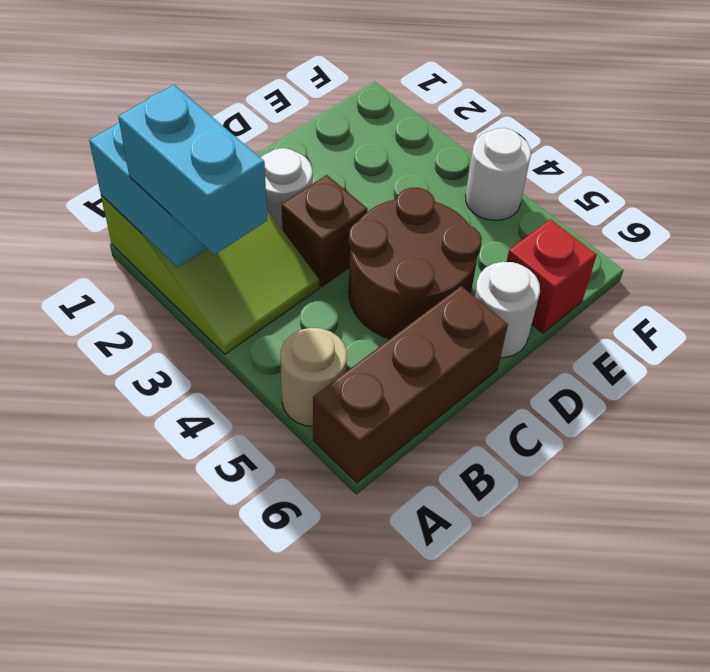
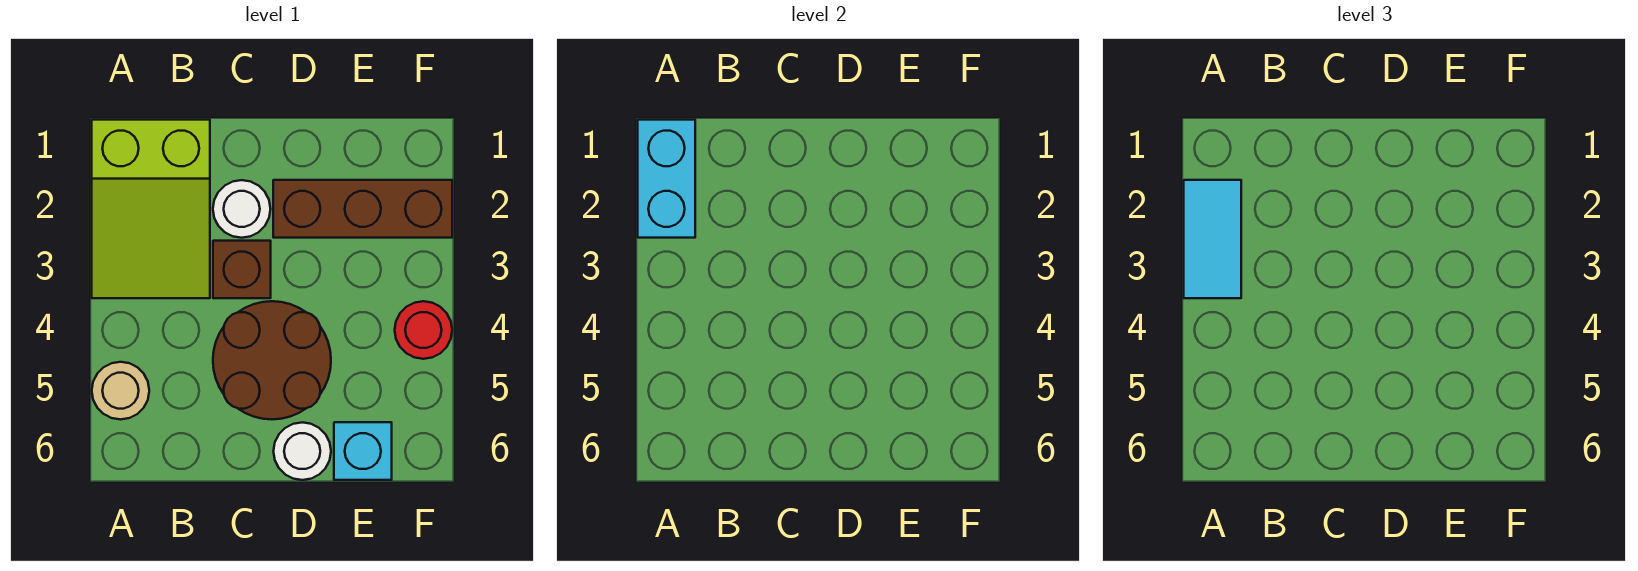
cyan 1x2 brick [118,85,267,255] -> cyan 1x2 tile [1184,180,1241,298]
brown 1x3 brick [313,286,508,483] -> brown 1x3 brick moved to [273,180,452,238]
red 1x1 brick [507,219,597,333] -> cyan 1x1 brick [334,422,392,480]
white 1x1 round brick [465,128,531,220] -> red 1x1 round brick [395,301,452,359]

